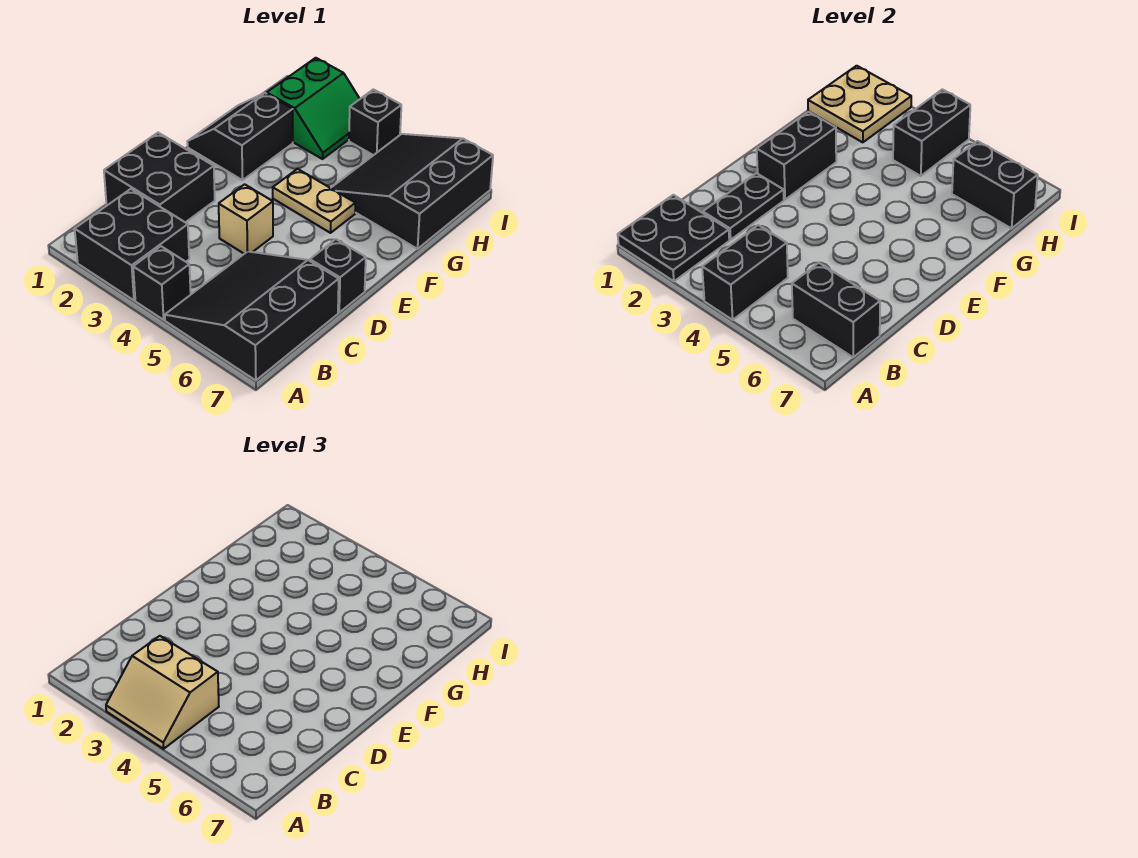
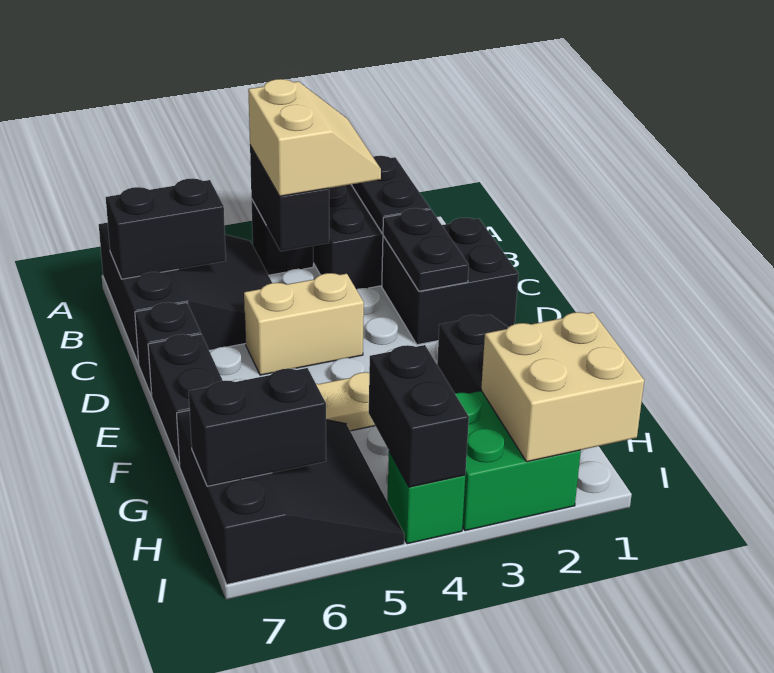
black 2x2 plate [618,195,729,281] -> black 1x2 plate [351,156,430,233]
tan 2x2 slope [106,636,219,749] -> tan 2x2 slope turned to [248,79,381,196]
tan 1x1 brick [219,184,273,254] -> tan 1x2 brick [244,273,364,375]
black 1x2 brick [757,112,836,200] -> black 1x2 brick moved to [148,334,223,466]
tan 2x2 plate [808,66,911,142] -> tan 2x2 brick [481,312,644,462]
green 2x2 slope [267,58,360,159] -> green 2x2 brick [455,391,581,531]
black 1x1 brick [349,89,401,155] -> green 1x1 brick [387,452,465,544]

